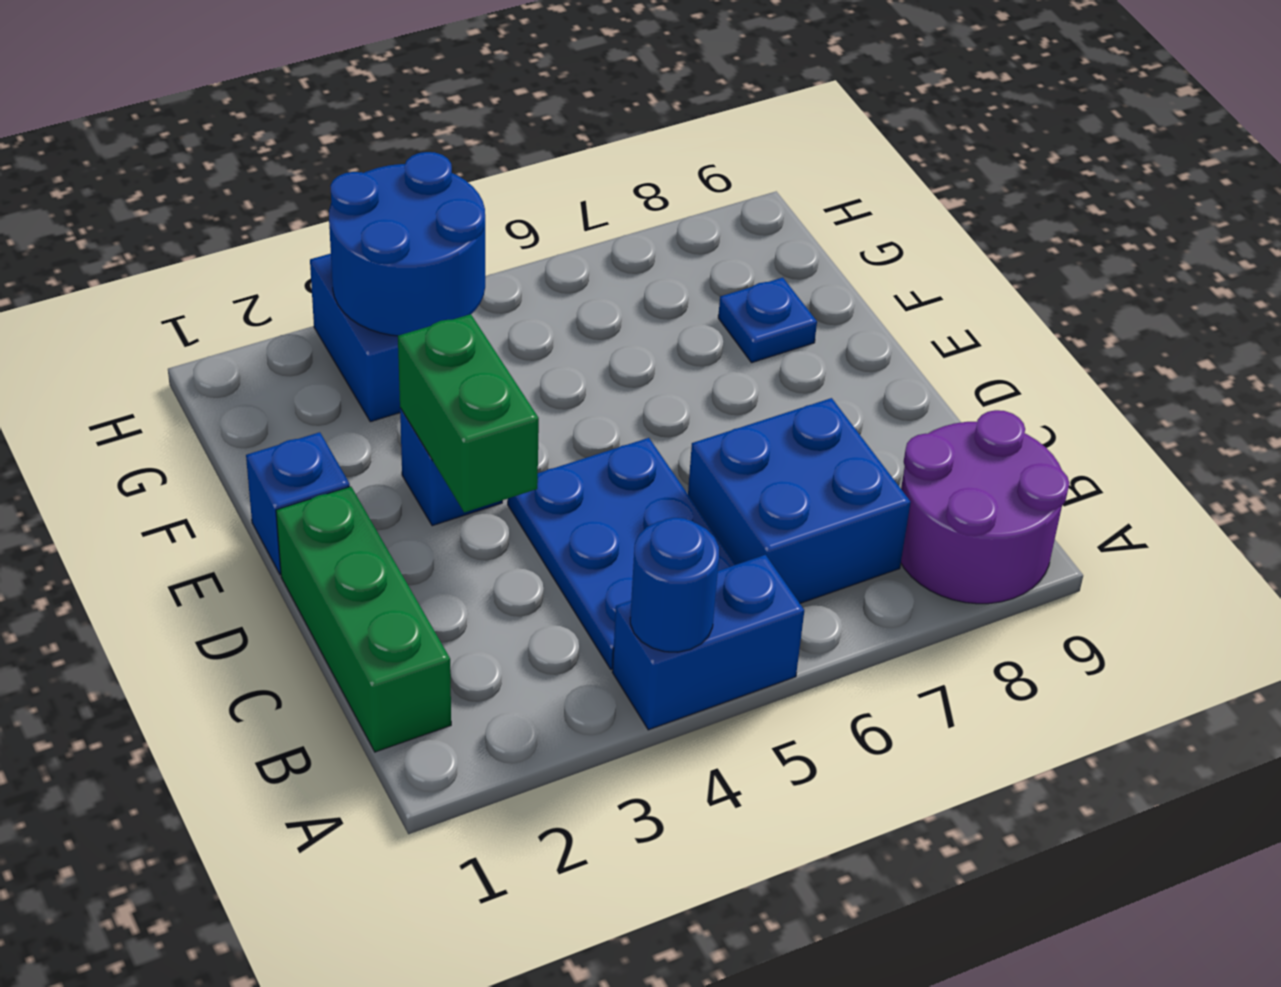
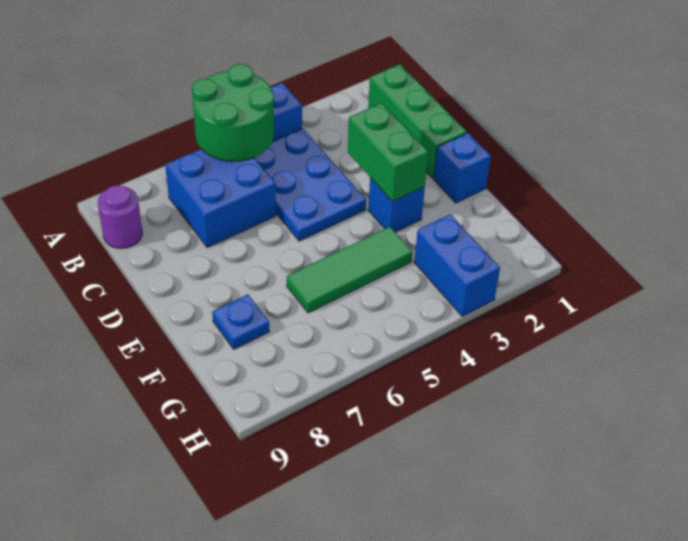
blue 1x1 round brick [630,518,719,652] -> none
none -> green 2x2 round brick [192,64,274,161]
purple 2x2 round brick [901,410,1069,604] -> purple 1x1 round brick [98,185,142,249]
none -> green 1x3 tile [287,227,412,313]
blue 2x2 round brick [329,152,485,336] -> none

